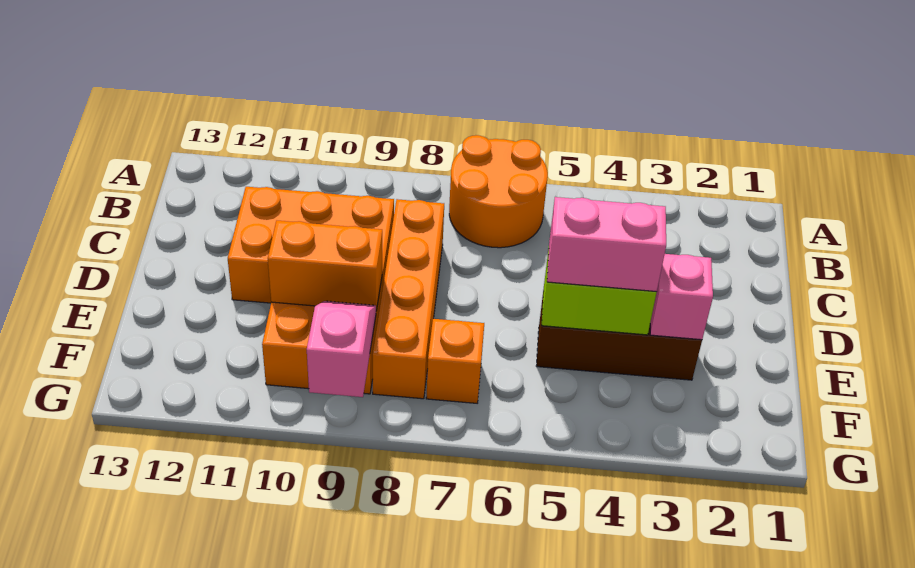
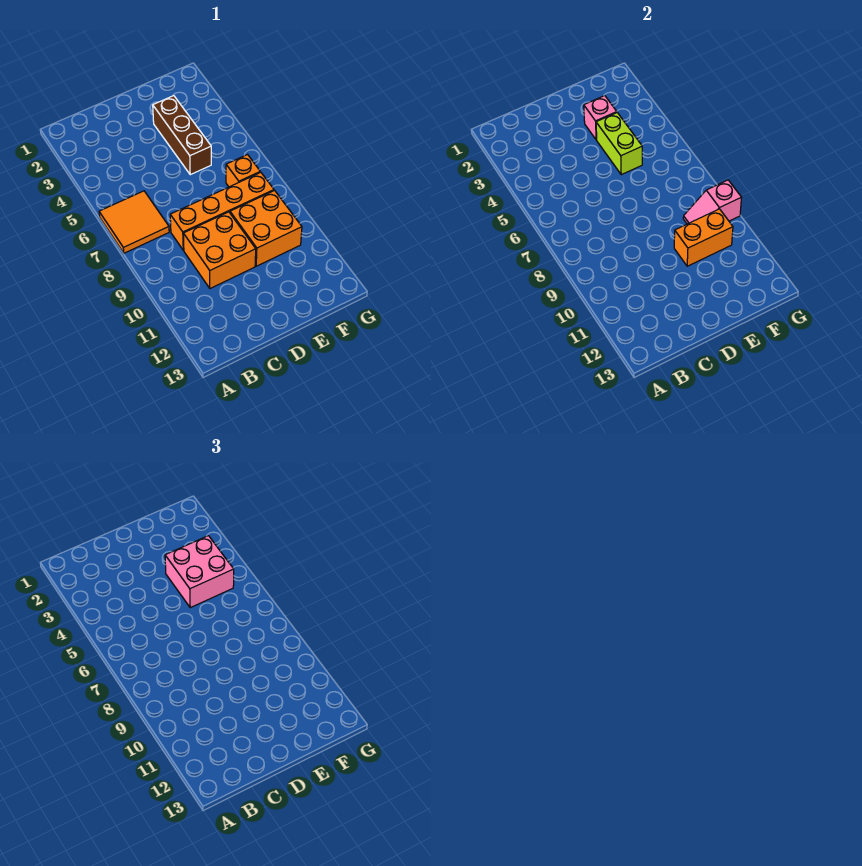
orange 2x2 round brick [449,135,548,248] -> orange 2x2 tile [99,191,169,253]
orange 2x3 brick [228,187,394,303] -> orange 2x2 brick [183,212,256,289]
pink 1x2 brick [547,197,666,292] -> pink 2x2 brick [165,536,234,608]
orange 1x2 brick [268,221,382,311] -> orange 1x2 brick turned to [674,209,733,266]

